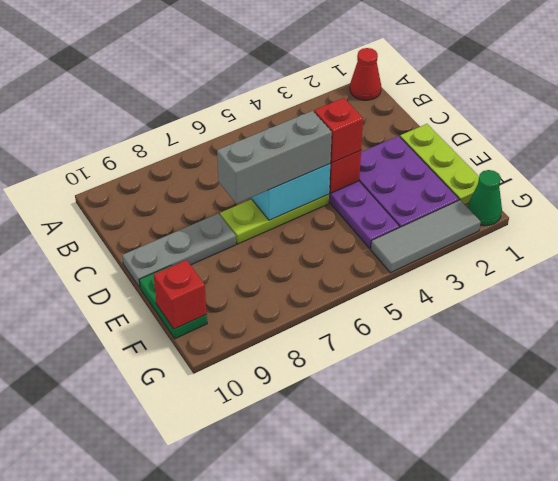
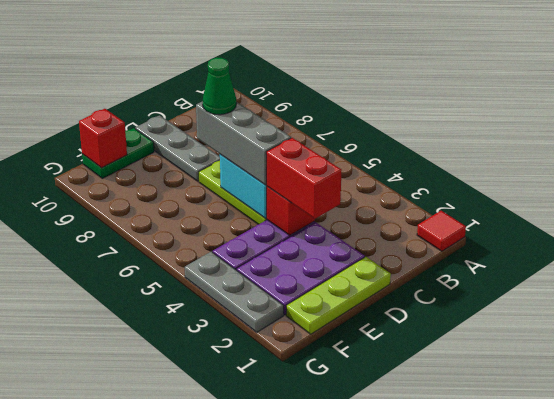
red 1x1 cone [350,48,381,100] -> red 1x1 tile [417,211,466,251]
red 1x1 brick [314,98,363,163] -> red 1x2 brick [266,138,341,219]
green 1x1 cone [468,170,502,226] -> green 1x1 cone moved to [203,58,236,115]
grey 1x3 tile [371,200,481,273] -> grey 1x3 plate [185,252,284,332]

